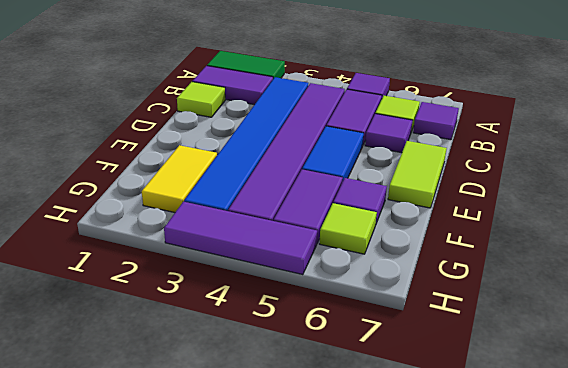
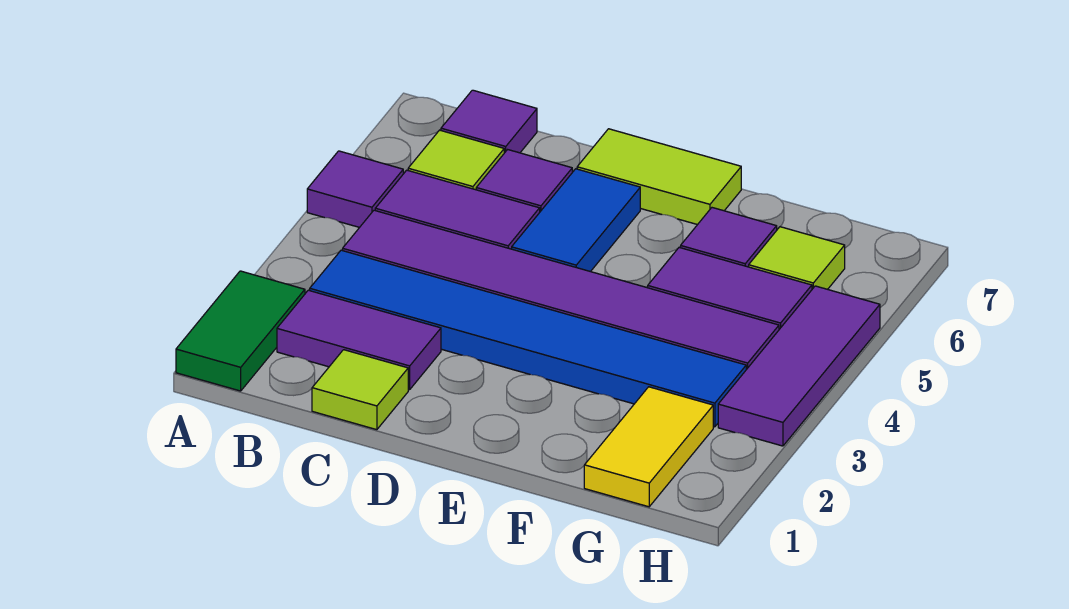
purple 1x2 tile [192,66,273,105] -> purple 1x2 tile turned to [277,290,441,390]
blue 1x2 tile [302,126,364,182] -> blue 1x2 tile turned to [512,169,640,272]
yellow 1x2 tile [142,145,217,213] -> yellow 1x2 tile turned to [584,387,713,507]

